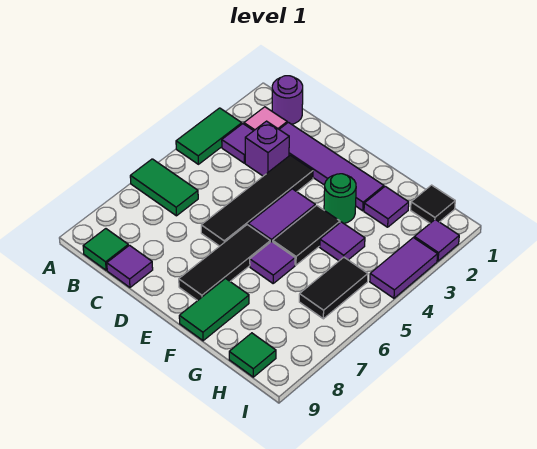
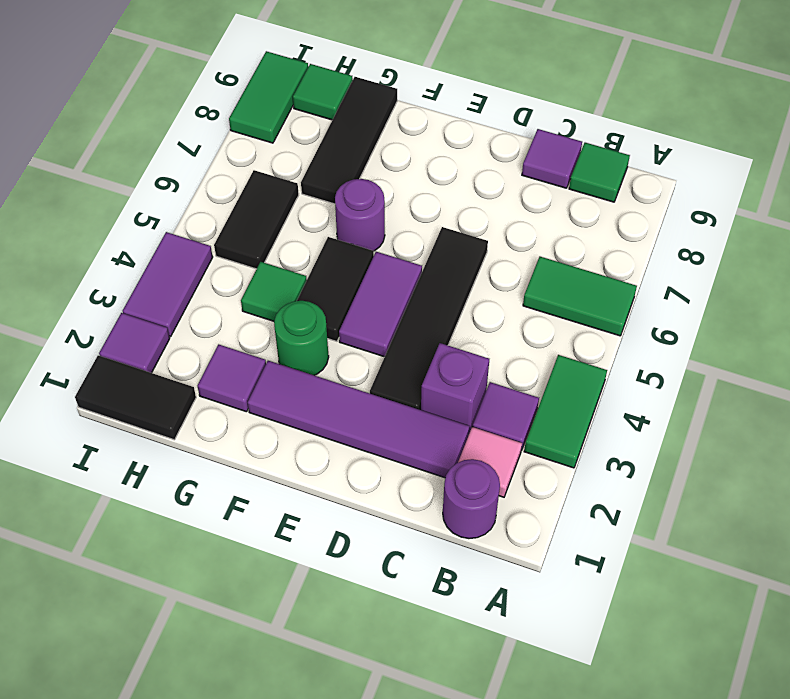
black 1x3 tile [179,225,270,301] -> black 1x3 tile moved to [301,77,397,204]
purple 1x1 tile [250,241,295,283] -> purple 1x1 round brick [335,179,385,251]
green 1x2 tile [179,279,249,341] -> green 1x2 tile moved to [229,51,308,143]
purple 1x1 tile [320,222,365,261] -> green 1x1 tile [241,262,307,321]
black 1x1 tile [411,185,455,223] -> black 1x2 tile [75,355,196,440]

